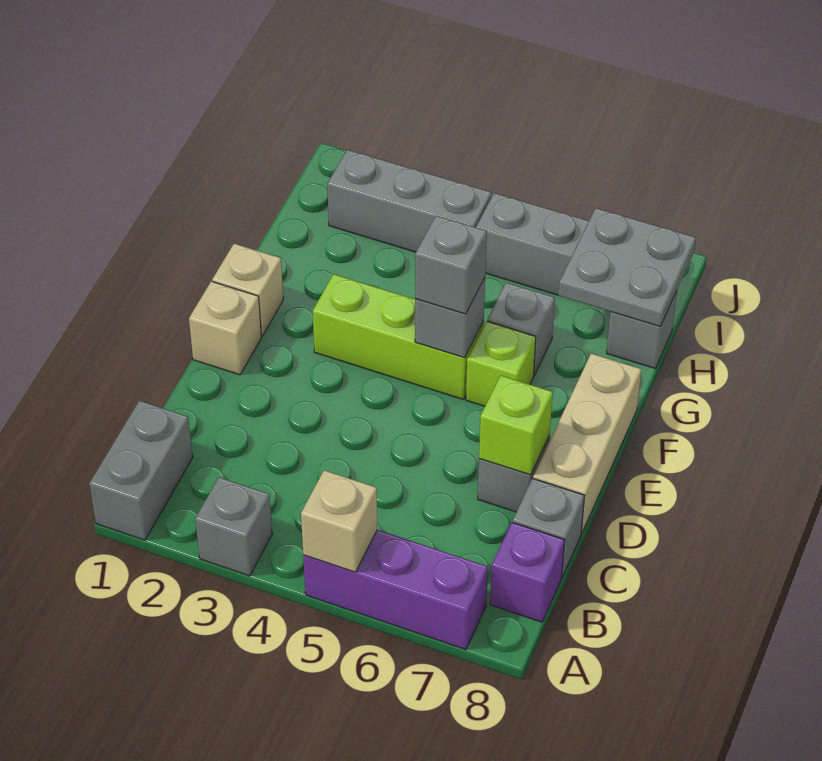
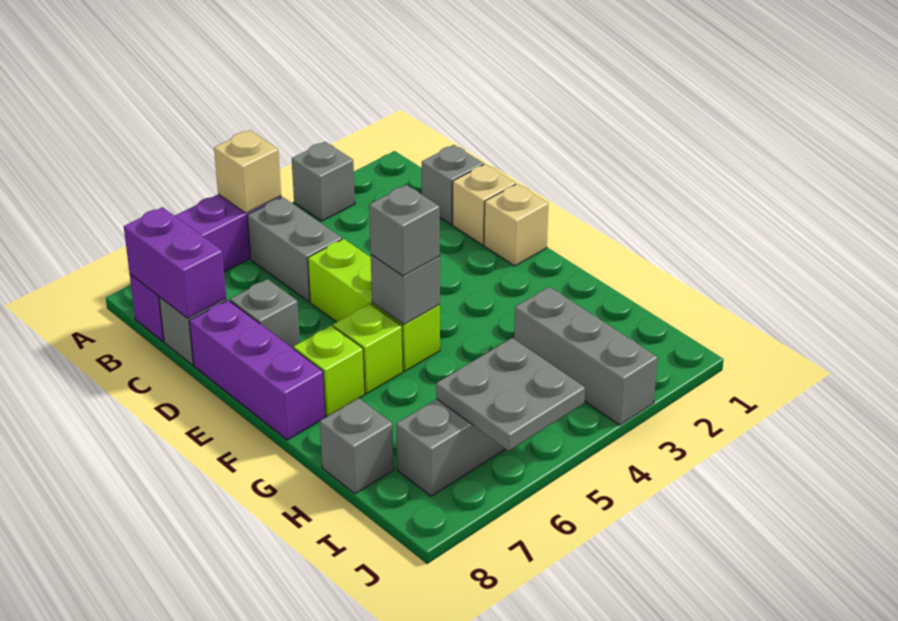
grey 1x2 brick [89,401,193,540] -> grey 1x2 brick moved to [247,197,342,302]
none -> purple 1x2 brick [124,207,226,318]
lime 1x1 brick [479,376,553,475] -> lime 1x1 brick moved to [294,325,365,416]
tan 1x3 brick [533,354,641,533] -> purple 1x3 brick [189,300,325,440]
tan 1x1 brick [212,244,283,336] -> tan 1x1 brick moved to [453,164,516,245]
lime 1x3 brick [313,274,484,399] -> lime 1x3 brick turned to [308,239,440,371]
grey 1x1 brick [487,283,555,375] -> grey 1x1 brick moved to [422,145,484,225]
grey 2x2 plate [558,208,696,326] -> grey 2x2 plate moved to [436,338,585,451]
grey 1x3 brick [327,150,492,252] -> grey 1x3 brick turned to [514,287,658,425]

